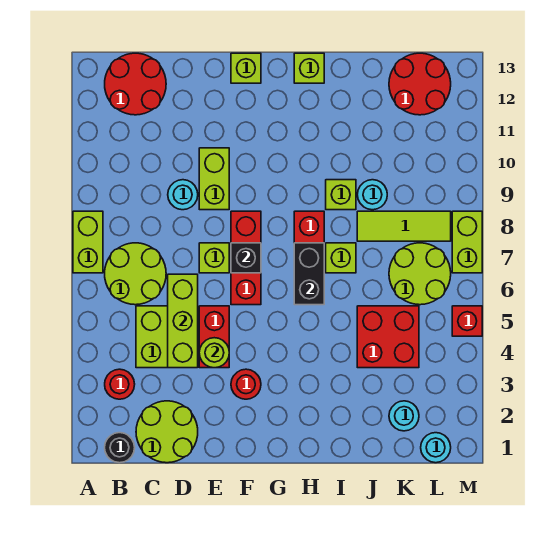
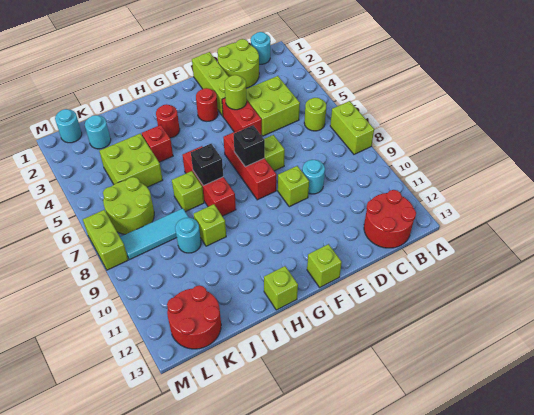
black 1x1 round brick [105,433,135,463] -> cyan 1x1 round brick [251,32,270,64]
red 1x1 round brick [105,369,135,399] -> red 1x1 round brick moved to [156,104,180,138]
lime 2x2 round brick [105,243,166,305] -> lime 1x1 round brick [304,98,326,131]
lime 1x3 brick [168,274,198,368] -> lime 1x3 brick moved to [192,52,229,116]
lime 1x2 brick [199,148,229,210] -> lime 1x1 brick [278,166,309,207]
black 1x2 brick [294,243,324,305] -> black 1x1 brick [191,144,223,186]
red 2x2 brick [357,306,419,368] -> lime 2x2 brick [99,134,163,187]
lime 1x3 tile [357,211,451,241] -> cyan 1x3 tile [120,208,189,260]
red 1x1 brick [452,306,482,336] -> red 1x1 brick moved to [142,125,173,162]

